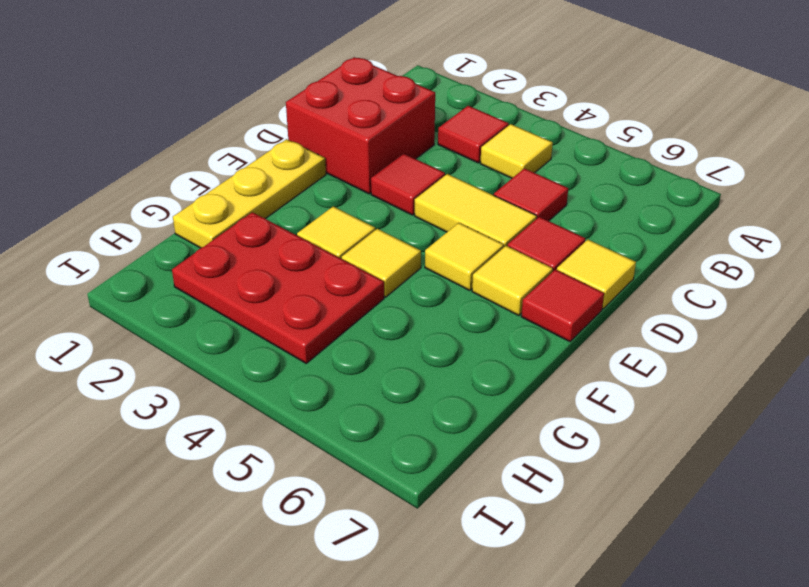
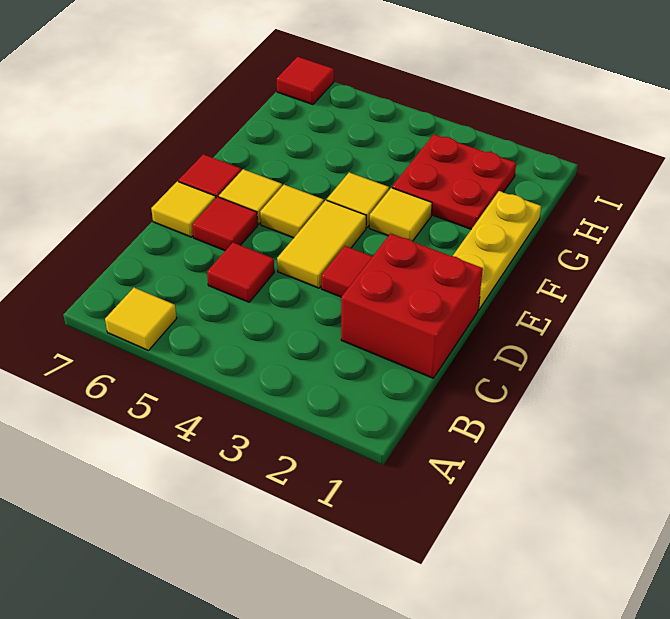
red 1x1 tile [438,106,509,163] -> red 1x1 tile moved to [277,57,334,105]
yellow 1x1 tile [480,124,553,178] -> yellow 1x1 tile moved to [105,288,177,350]
yellow 1x2 tile [415,174,537,247] -> yellow 1x2 tile turned to [277,200,366,288]
red 2x3 plate [172,212,384,363] -> red 2x2 plate [392,134,516,229]

